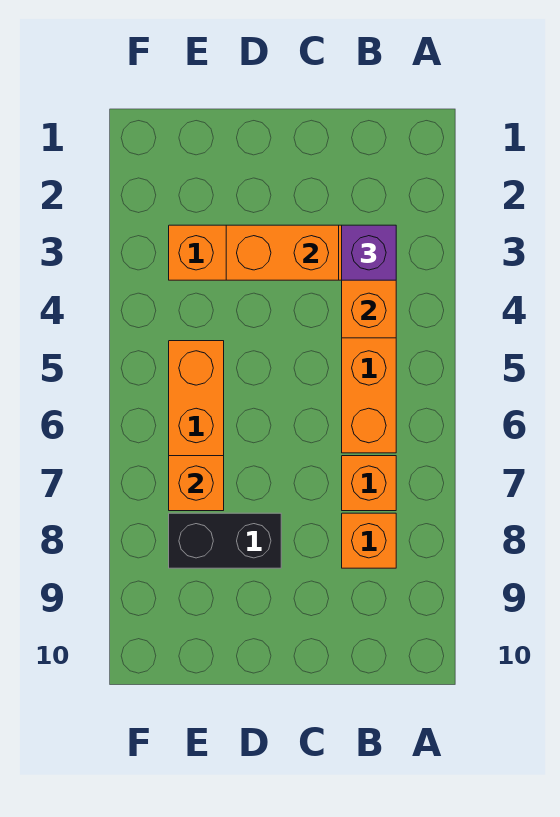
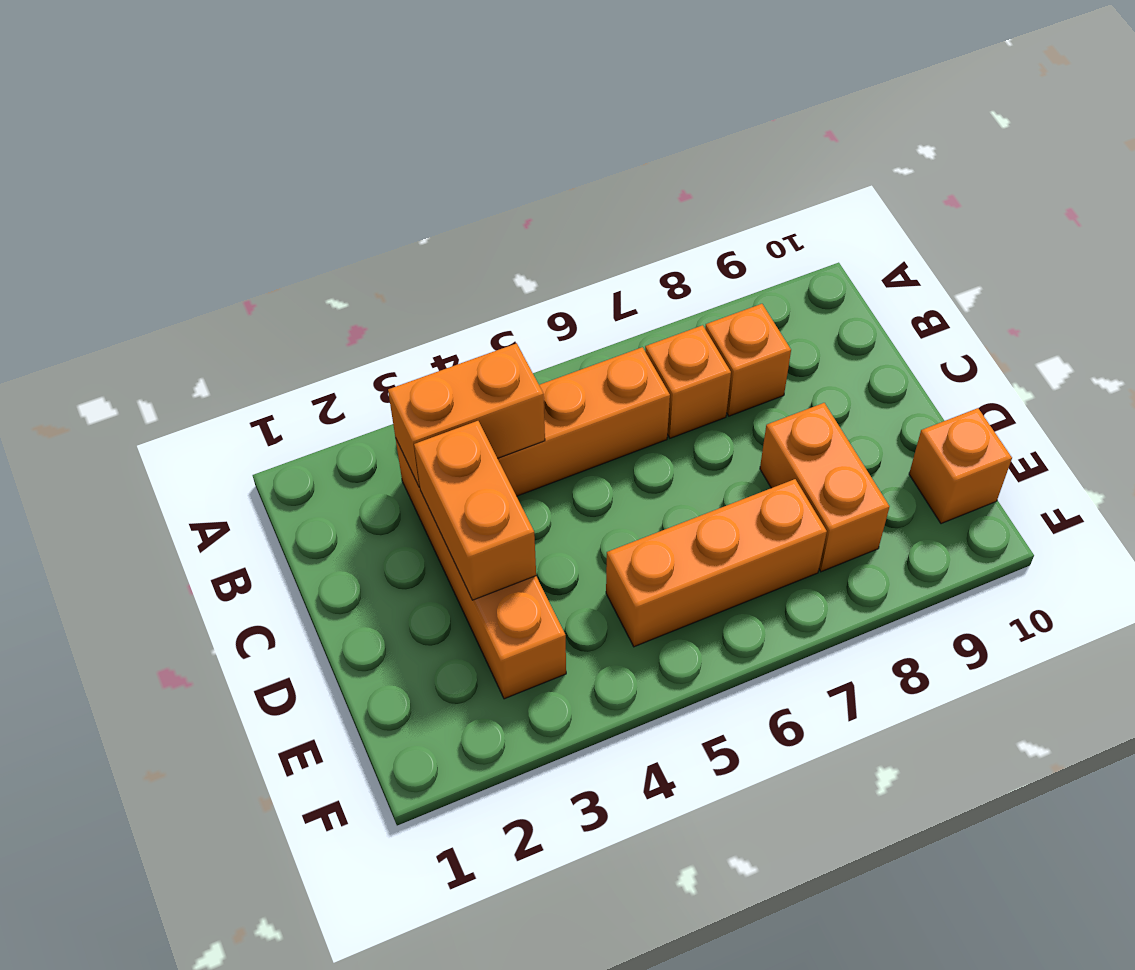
purple 1x1 brick [342,225,396,280] -> none
black 1x2 brick [169,513,281,568] -> orange 1x2 brick [760,403,890,572]
orange 1x1 brick [169,456,224,511] -> orange 1x1 brick moved to [909,408,1012,524]

